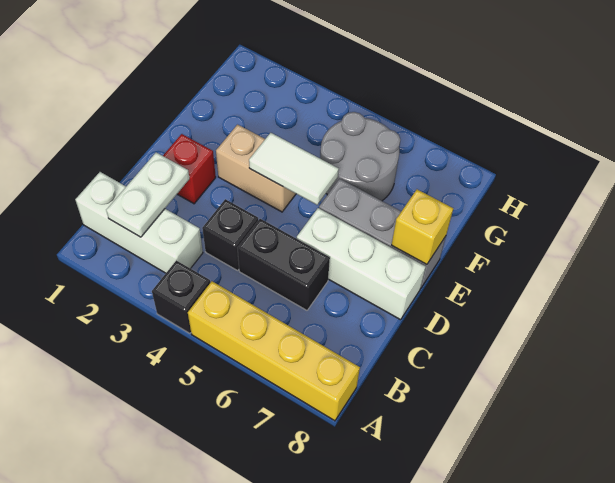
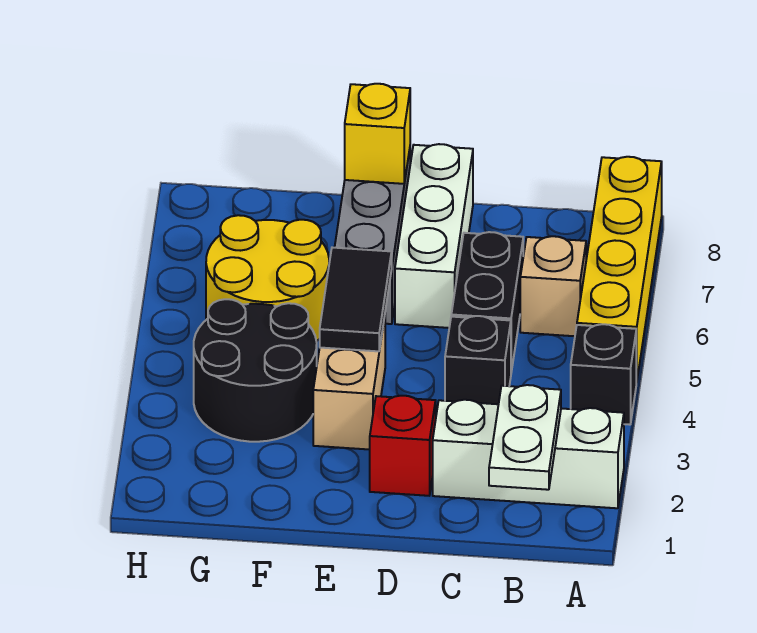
white 1x3 brick [75,172,203,273] -> white 1x3 brick turned to [433,400,624,508]
white 1x2 plate [106,153,189,237] -> white 1x2 plate turned to [489,385,561,490]
none -> tan 1x1 brick [520,236,586,336]
white 1x2 tile [249,133,339,205] -> black 1x2 tile [320,248,392,351]
none -> black 2x2 round brick [194,299,317,442]
grey 2x2 round brick [320,112,400,201] -> yellow 2x2 round brick [206,215,329,342]

